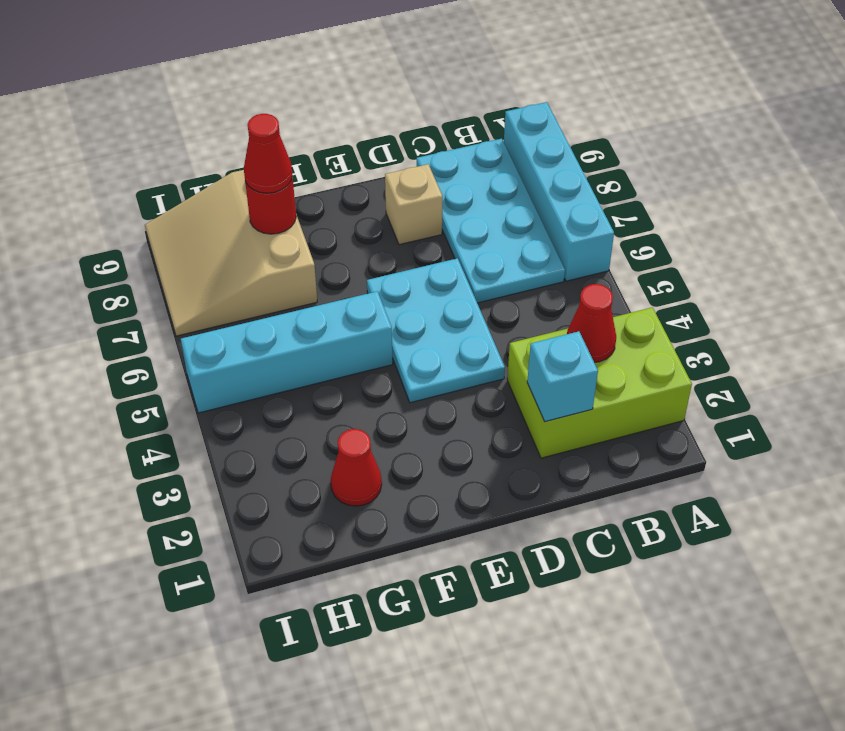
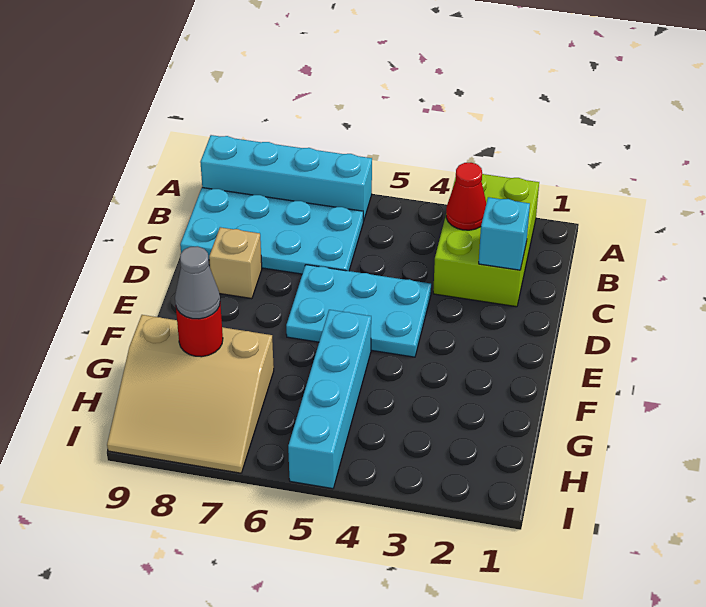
red 1x1 cone [331,429,382,506] -> none
red 1x1 cone [244,114,293,193] -> grey 1x1 cone [175,246,220,319]

